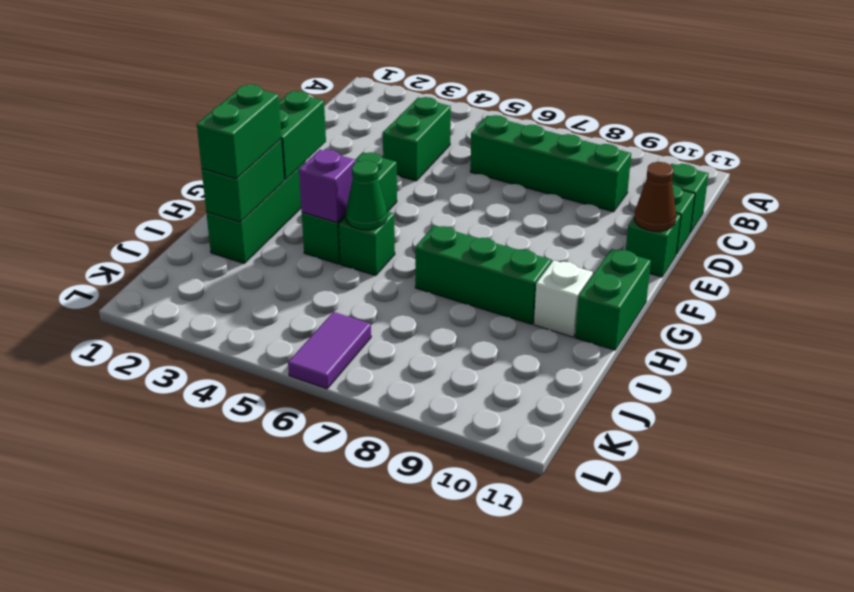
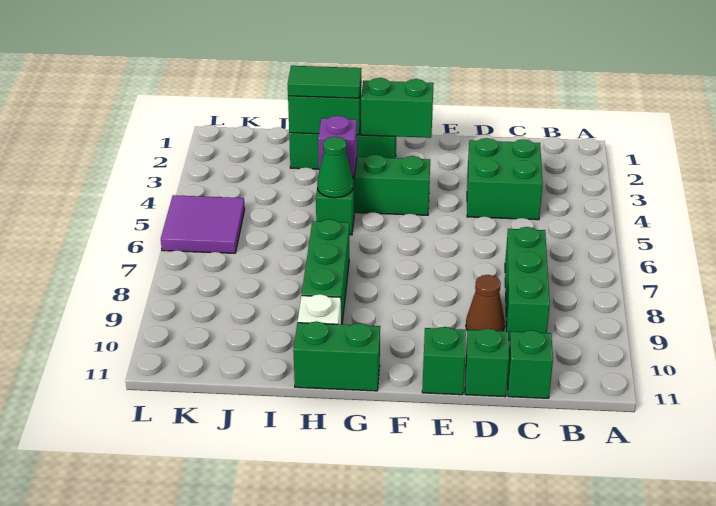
green 1x2 brick [383,97,451,181] -> green 2x2 brick [467,138,543,220]
green 1x4 brick [470,115,631,212] -> green 1x3 brick [505,227,550,340]
brown 1x1 cone [634,162,676,231] -> brown 1x1 cone moved to [466,275,505,331]
green 1x2 brick [197,85,281,179] -> green 1x2 tile [288,66,361,98]
purple 1x2 tile [288,312,371,389] -> purple 2x2 tile [161,195,245,253]

